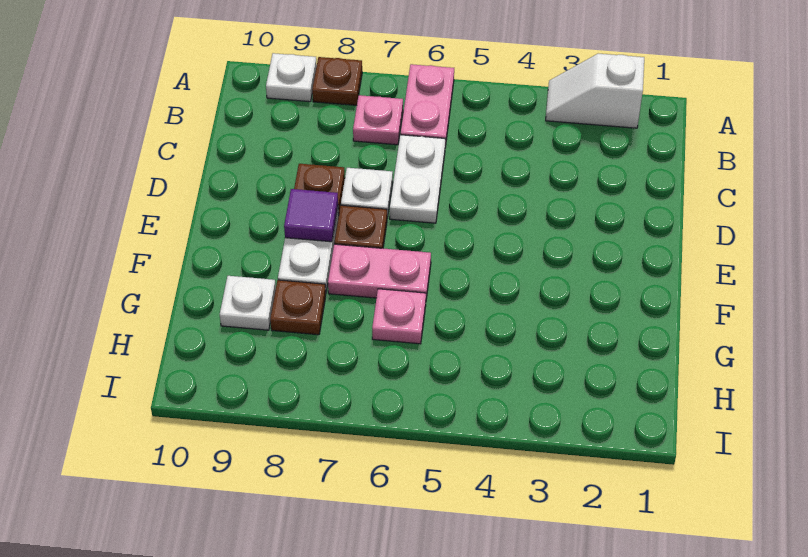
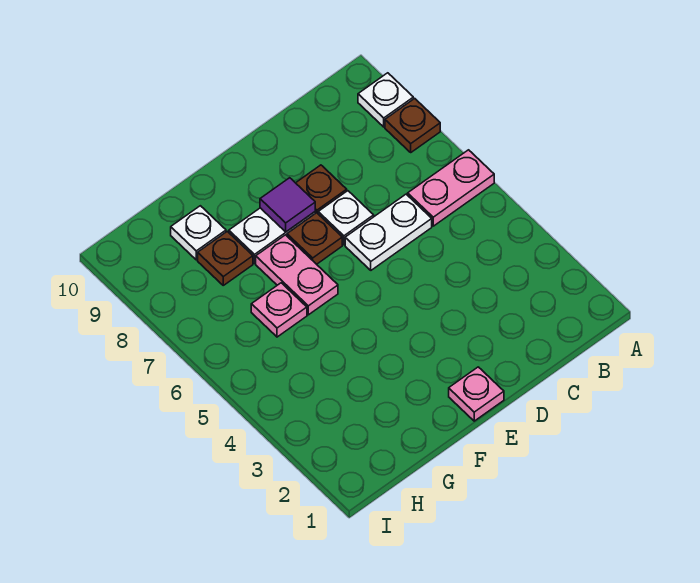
white 1x2 slope [546,54,644,128] -> none
pink 1x1 plate [353,95,403,145] -> pink 1x1 plate moved to [449,367,504,421]

